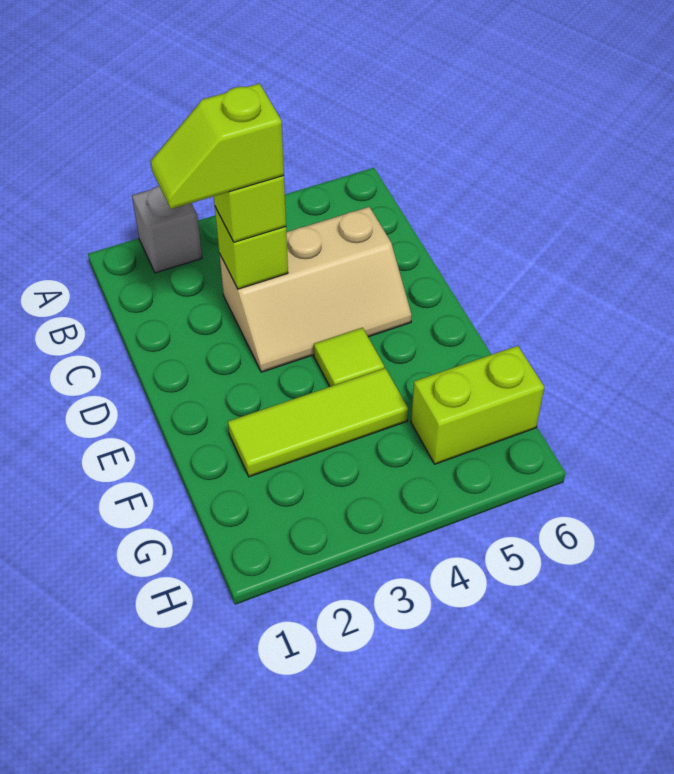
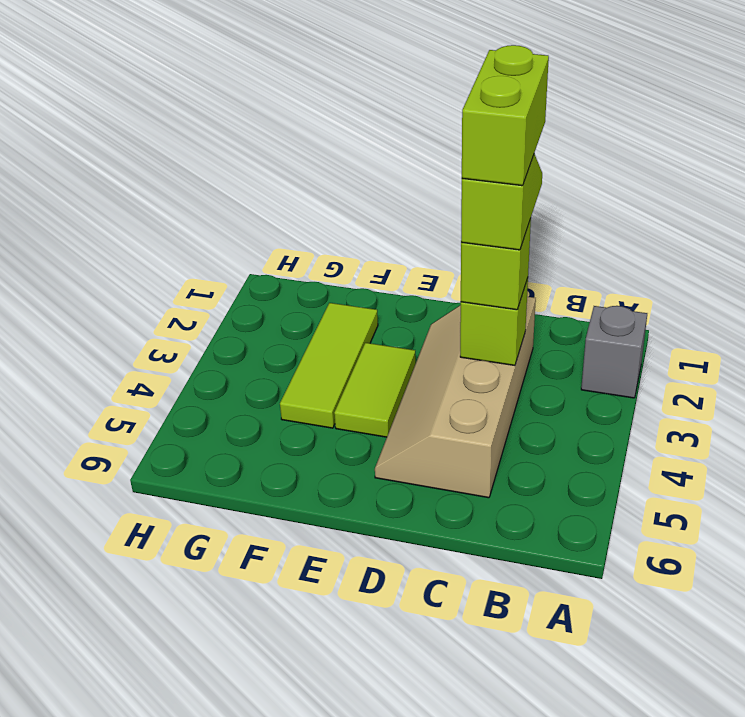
tan 2x3 slope [219,207,412,372] -> tan 2x4 slope [375,297,536,498]
lime 1x1 tile [314,328,384,387] -> lime 1x2 tile [334,343,416,437]
lime 1x2 brick [411,346,544,464] -> lime 1x2 brick moved to [462,45,549,186]

